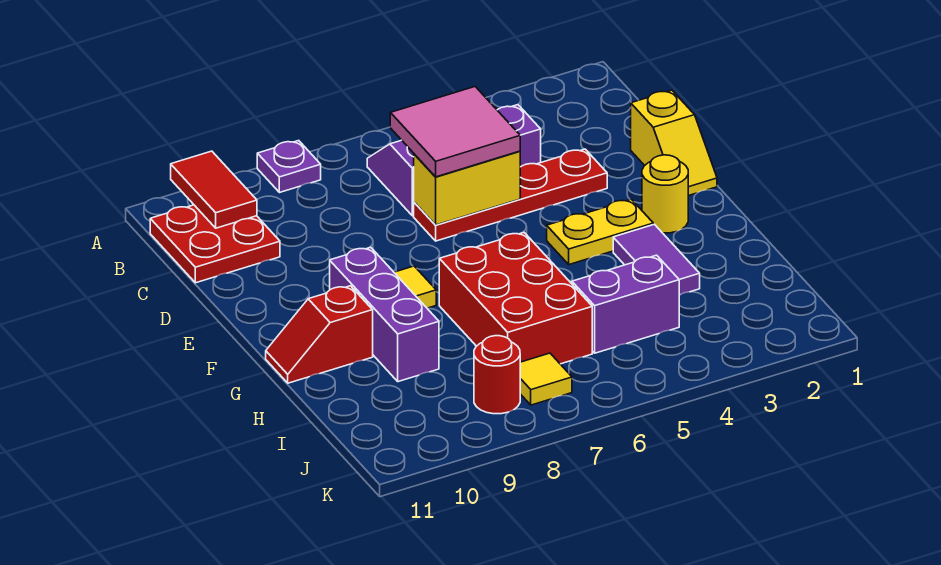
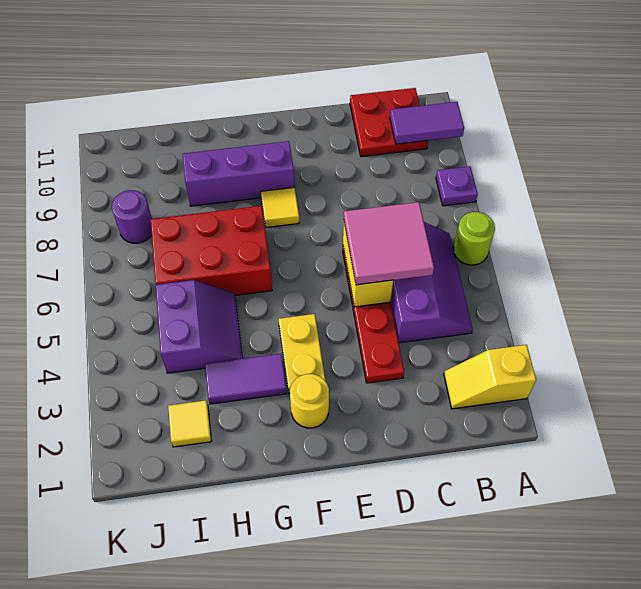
none -> lime 1x1 round brick [454,212,495,265]
red 1x2 tile [171,151,257,228] -> purple 1x2 tile [390,102,464,144]
yellow 1x2 slope [631,90,717,196] -> yellow 1x2 slope moved to [444,345,536,409]
red 1x2 slope [266,286,373,383] -> none
yellow 1x1 tile [520,353,572,405] -> yellow 1x1 tile moved to [168,400,211,447]
red 1x1 round brick [474,336,520,414] -> purple 1x1 round brick [112,190,152,243]

